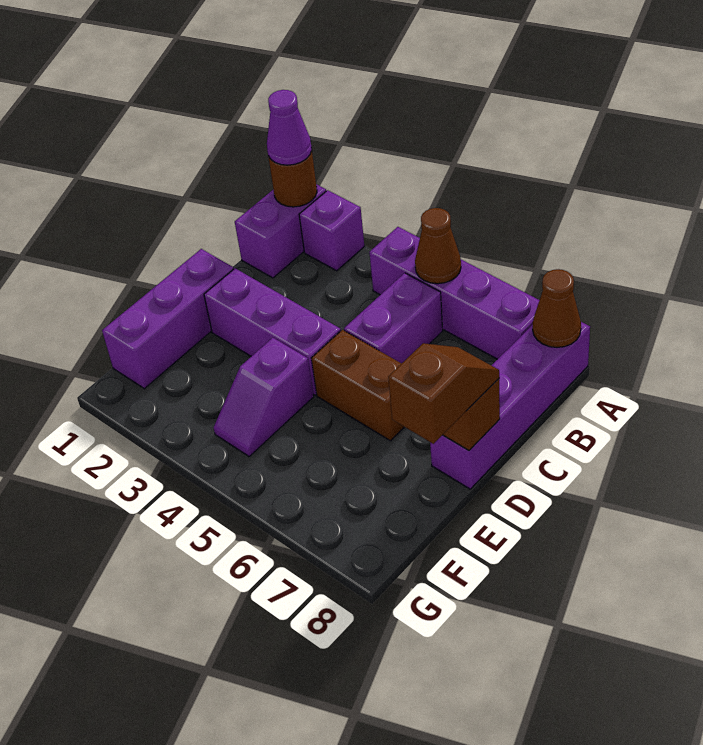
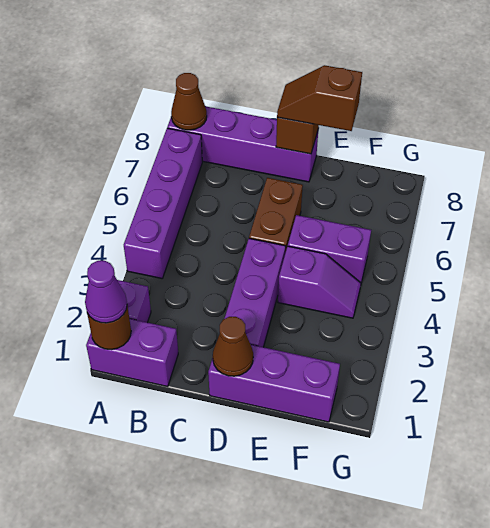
brown 1x1 cone [415,208,461,284] -> brown 1x1 cone moved to [213,317,253,376]
purple 1x2 brick [344,273,443,363] -> purple 1x2 brick moved to [288,215,371,283]

